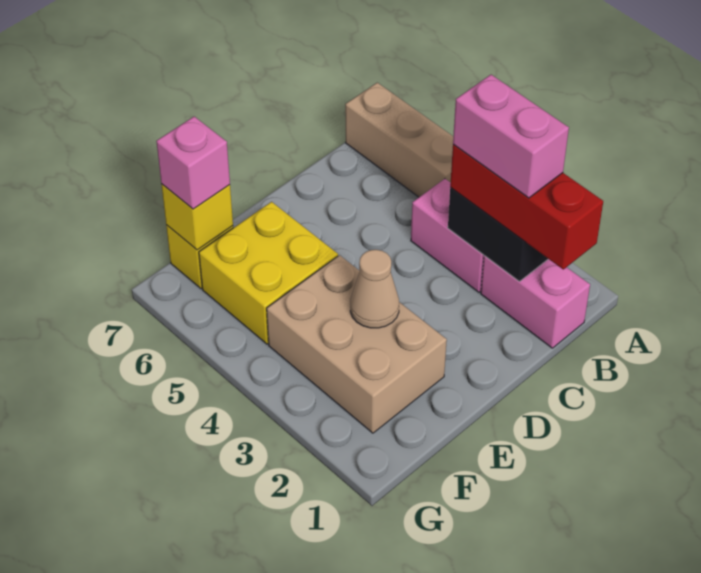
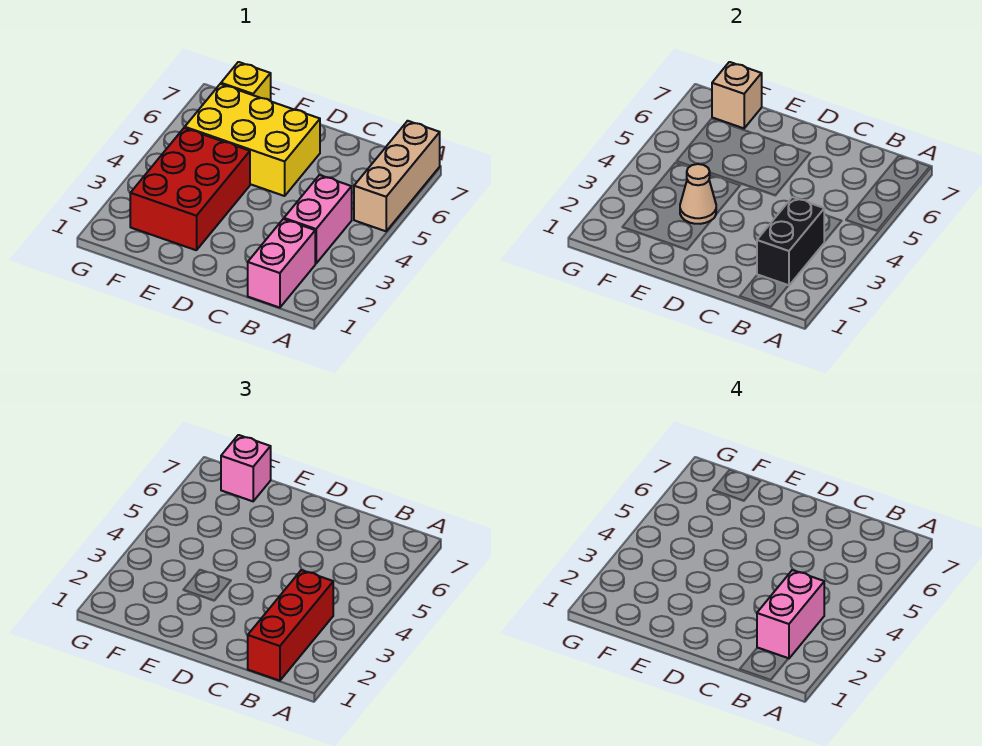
tan 2x3 brick [267,255,447,433] -> red 2x3 brick [130,128,250,250]
yellow 2x2 brick [199,202,338,344] -> yellow 2x3 brick [185,84,320,196]
yellow 1x1 brick [161,184,233,250] -> tan 1x1 brick [712,62,762,128]

